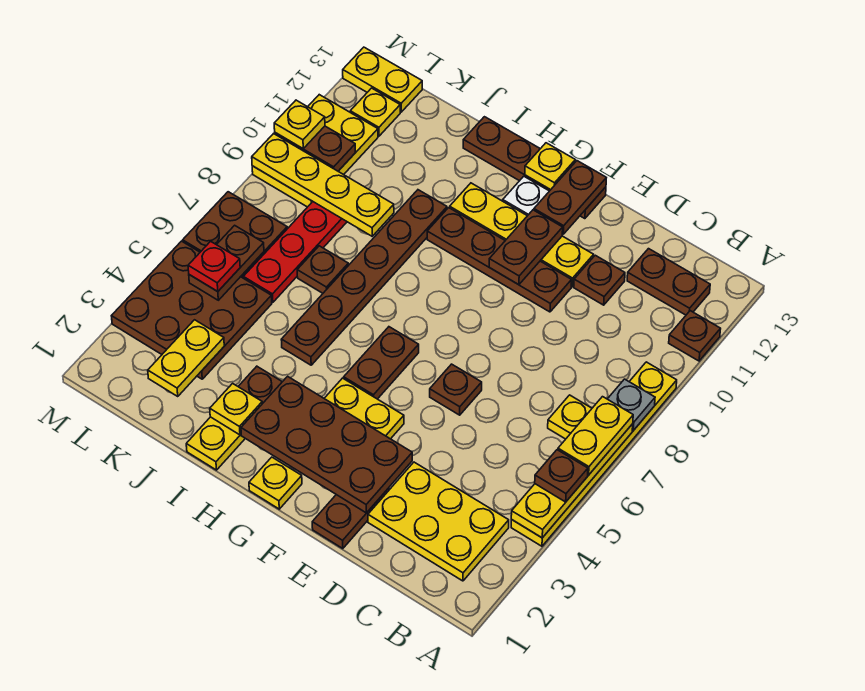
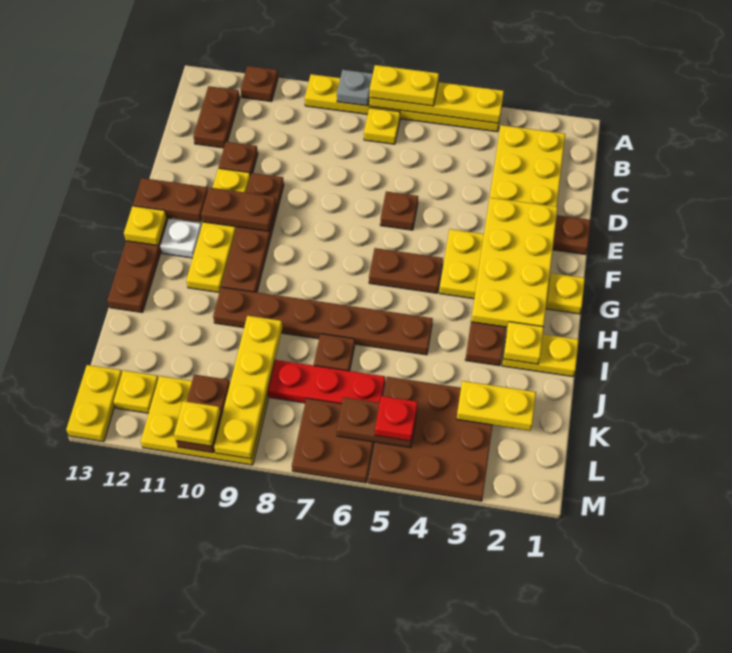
brown 1x1 plate [535,450,588,502] -> none
brown 2x4 plate [241,376,412,513] -> yellow 2x4 plate [471,198,558,327]

